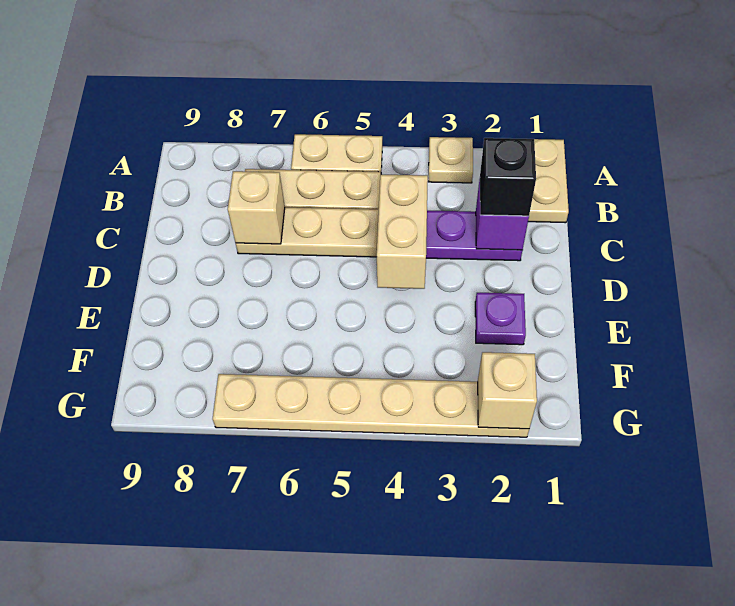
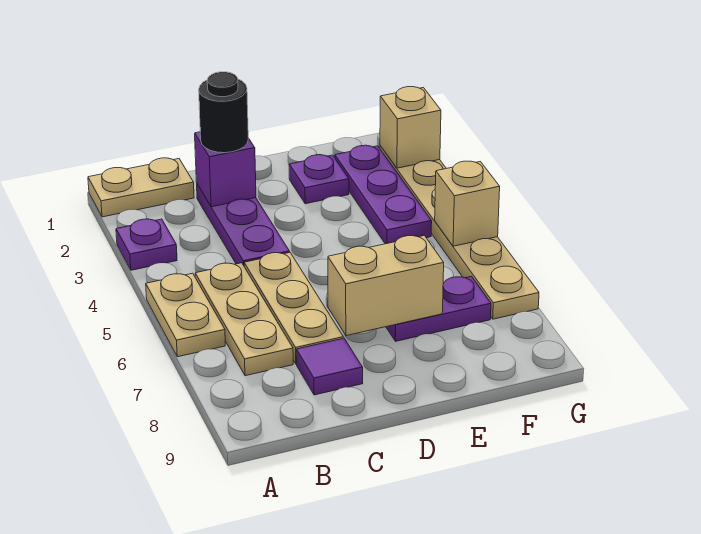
tan 1x1 plate [429,137,473,183] -> purple 1x1 plate [116,219,177,270]
black 1x1 brick [480,138,536,216] -> black 1x1 round brick [199,72,248,153]
tan 1x2 brick [377,174,428,289] -> tan 1x2 brick moved to [328,236,444,336]
tan 1x1 brick [228,171,285,244] -> tan 1x1 brick moved to [435,161,500,246]
none -> purple 1x1 tile [296,338,363,395]
none -> purple 1x2 plate [386,276,491,341]
none -> purple 1x3 plate [335,145,432,244]

